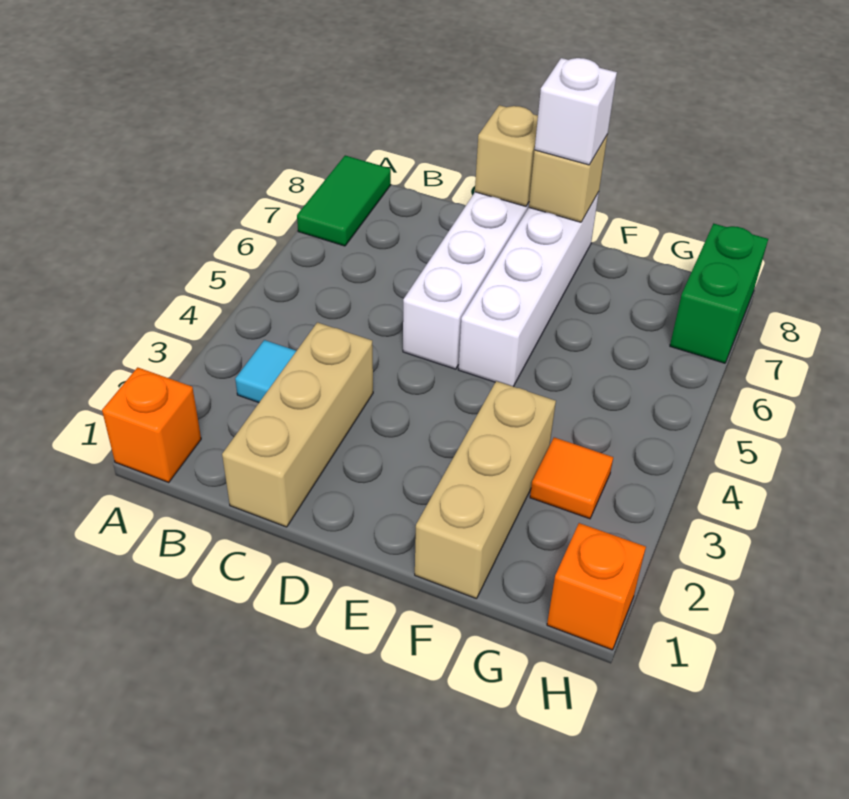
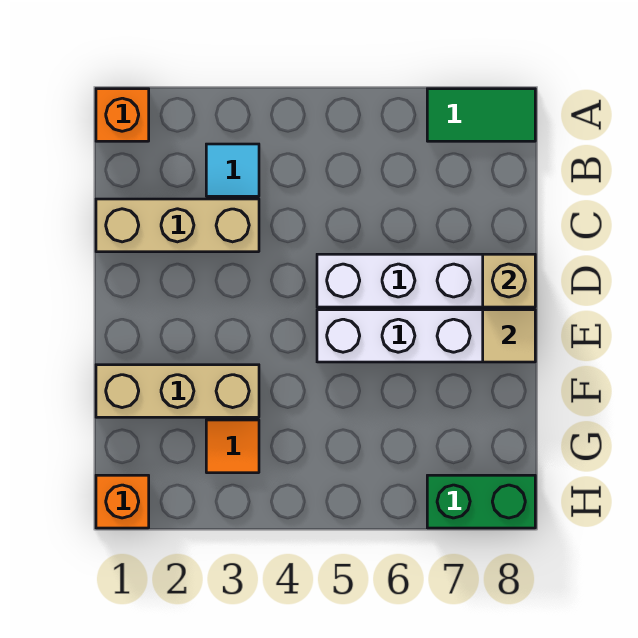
tan 1x1 brick [529,136,607,222] -> tan 1x1 tile [483,310,535,362]
white 1x1 brick [535,58,617,165] -> none

